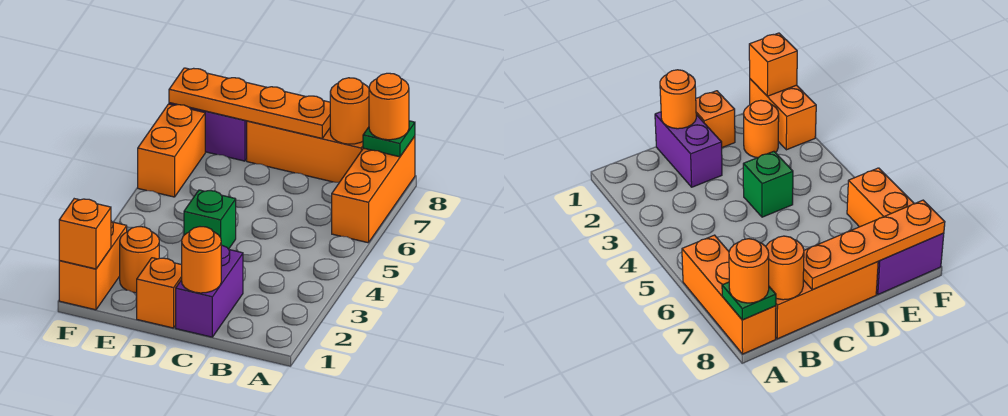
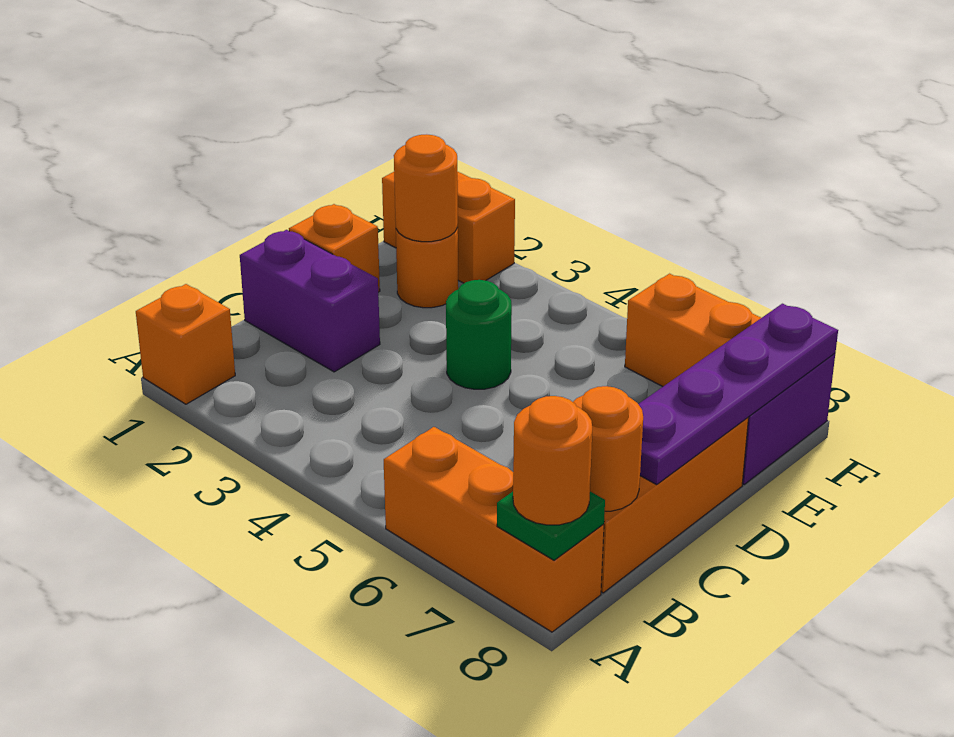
orange 1x1 round brick [182,227,221,293] -> orange 1x1 round brick moved to [394,134,458,242]
orange 1x4 plate [169,68,330,138] -> purple 1x4 plate [639,304,838,485]
green 1x1 brick [184,190,236,249] -> green 1x1 round brick [446,280,512,389]
orange 1x1 brick [59,199,111,269] -> orange 1x1 brick moved to [136,284,235,404]

